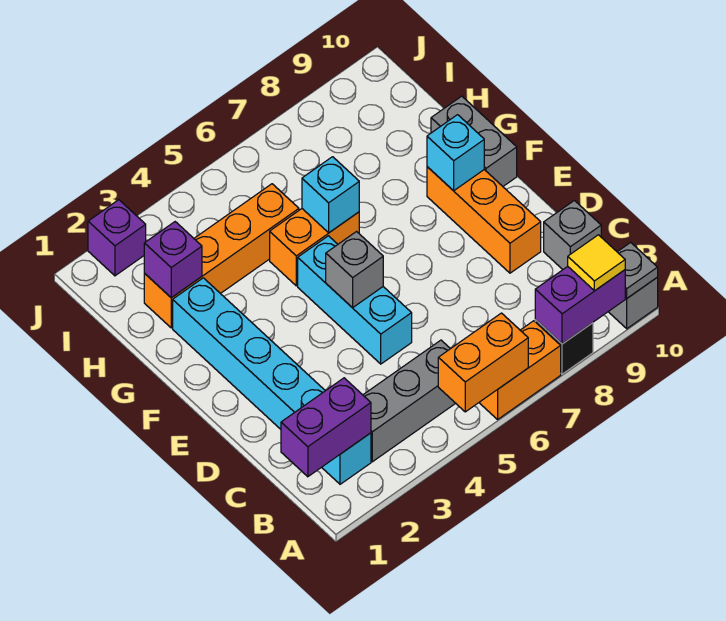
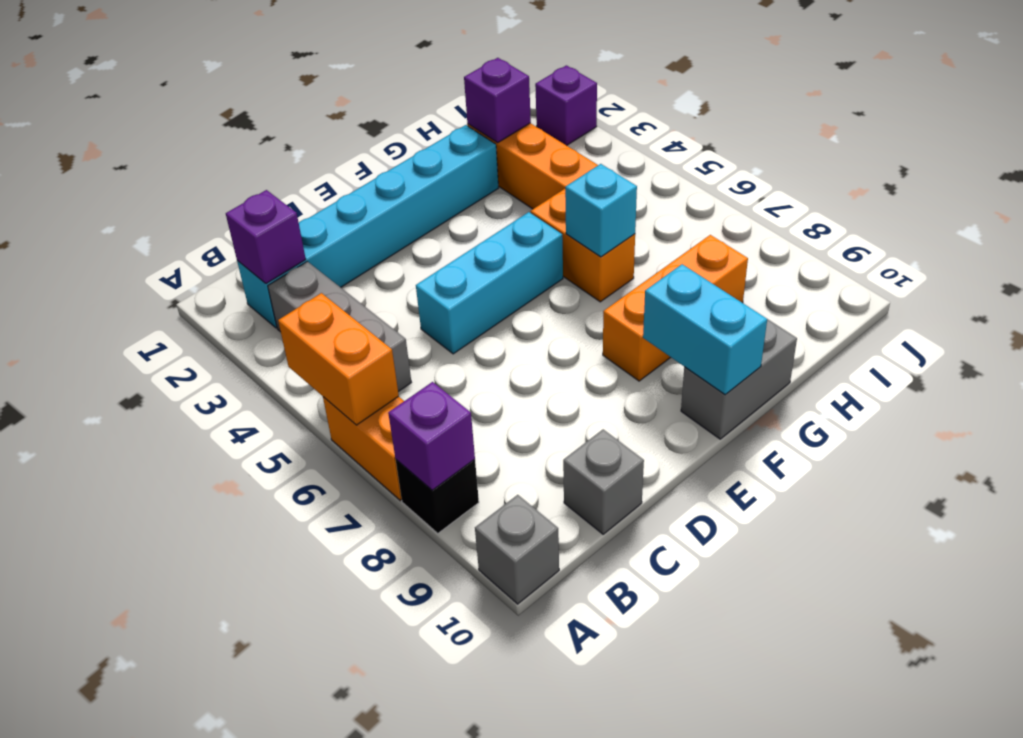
purple 1x2 brick [535,267,625,344] -> purple 1x1 brick [388,382,475,490]
yellow 1x1 tile [568,235,625,291] -> none
grey 1x1 plate [618,242,658,298] -> none
purple 1x2 brick [281,378,371,477] -> purple 1x1 brick [226,190,306,284]
orange 1x3 brick [427,167,541,273] -> orange 1x3 brick moved to [603,235,748,381]
grey 1x1 brick [326,232,383,308] -> none
cyan 1x1 brick [427,115,484,191] -> cyan 1x2 brick [643,264,767,395]

